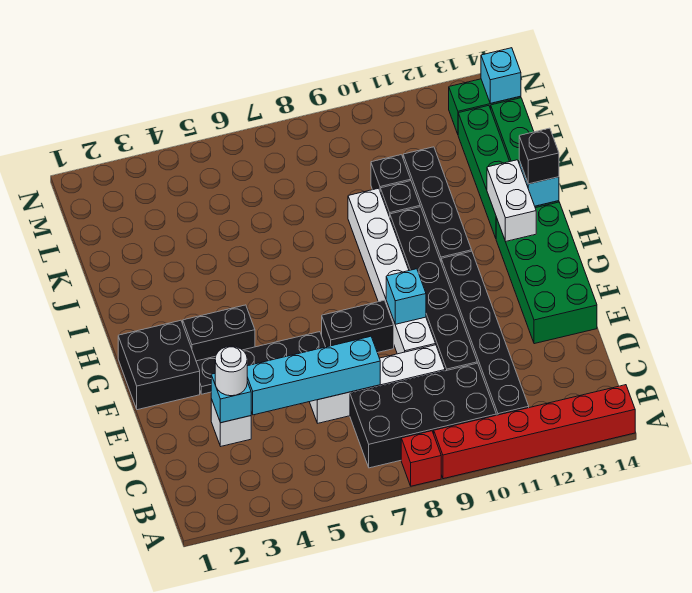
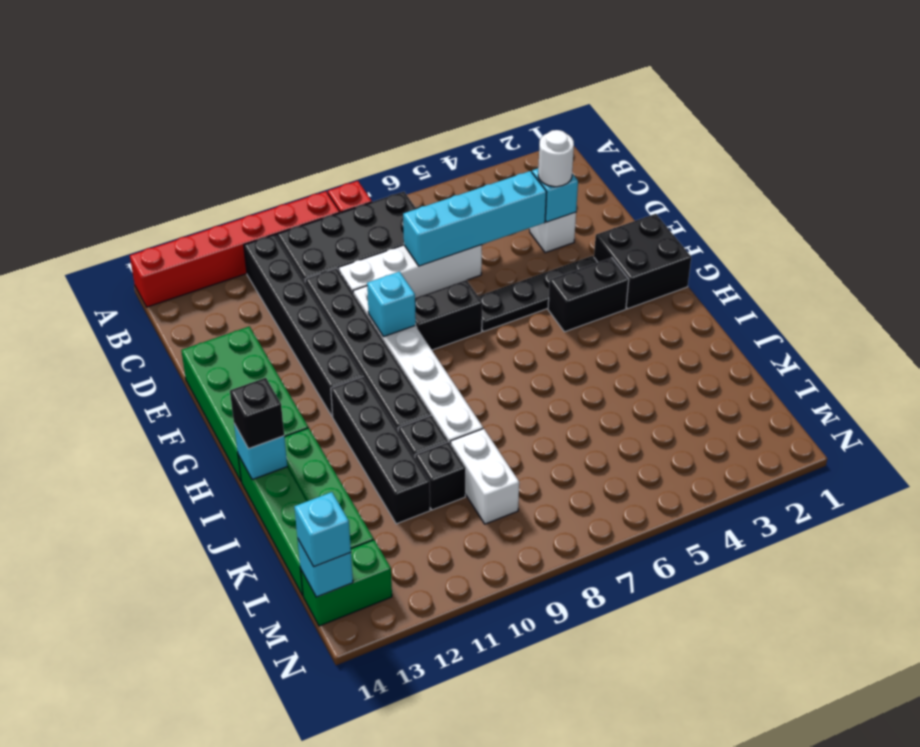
white 1x2 brick [487,160,536,242] -> white 1x2 brick moved to [451,429,519,524]
none -> cyan 1x1 brick [294,492,351,567]

